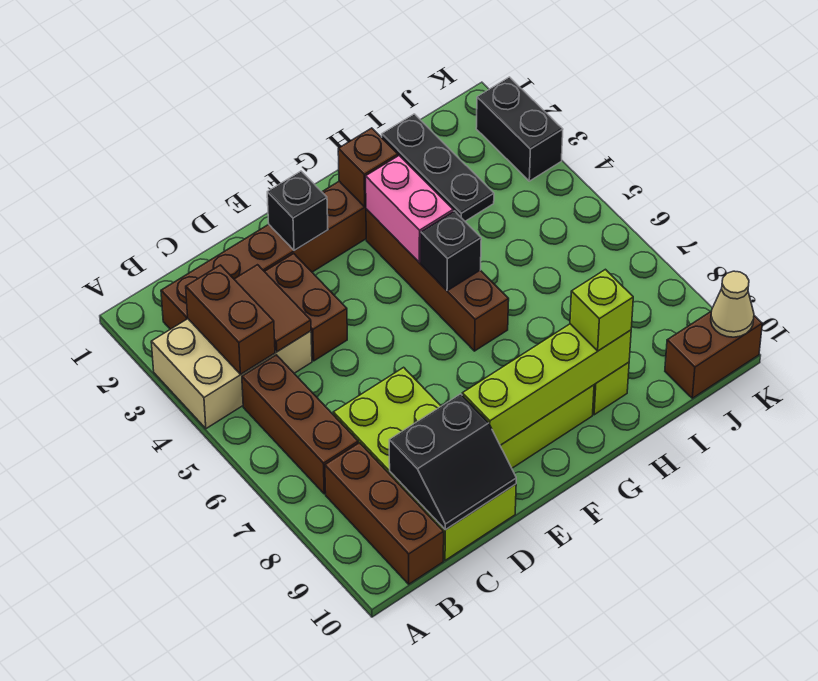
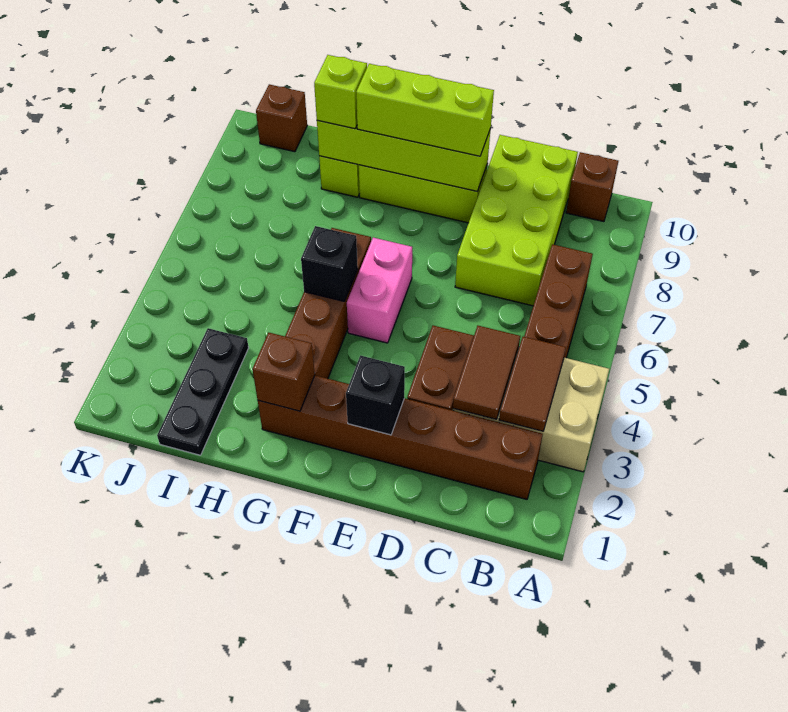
brown 1x2 brick [186,265,275,374] -> brown 1x2 tile [499,337,566,431]
brown 1x3 brick [325,443,444,584] -> brown 1x1 brick [566,152,618,222]
black 2x2 slope [389,394,516,530] -> none
none -> lime 1x3 brick [356,64,494,156]
pink 1x2 brick [366,156,453,263] -> pink 1x2 brick moved to [347,238,412,343]
brown 1x2 brick [665,312,762,398] -> brown 1x1 brick [256,84,307,152]
black 1x2 brick [476,77,563,181] -> none
tan 1x1 cone [711,271,754,337] -> none

